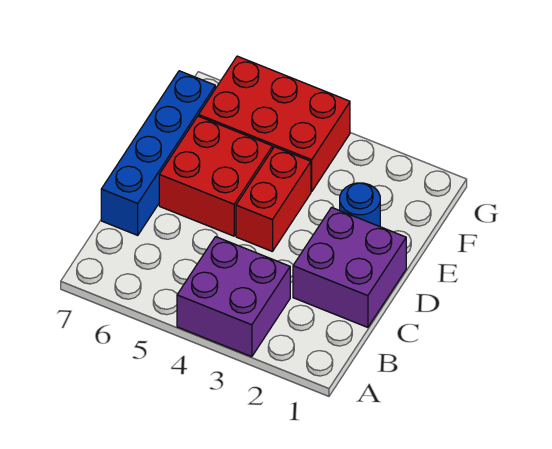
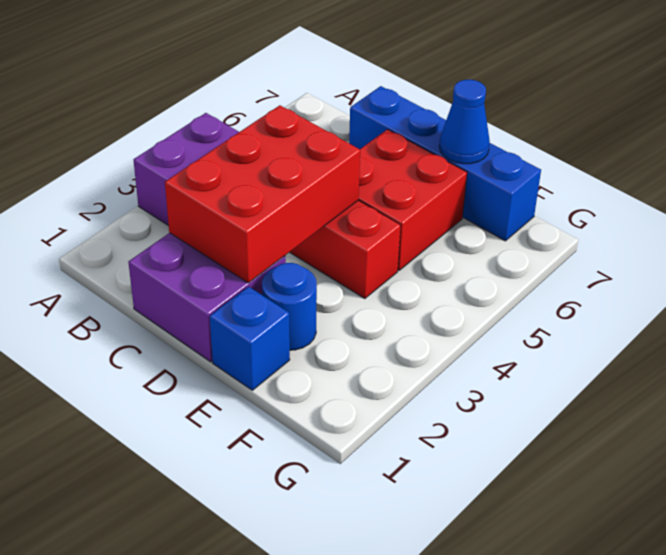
none -> blue 1x1 brick [210,287,290,390]
none -> blue 1x1 cone [439,80,490,164]
red 2x3 brick [199,56,350,192] -> red 2x3 brick moved to [165,105,360,283]

